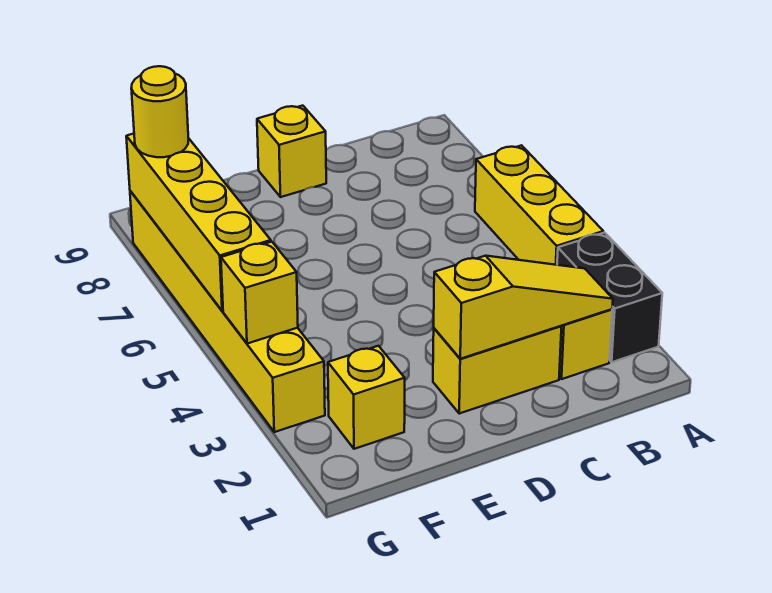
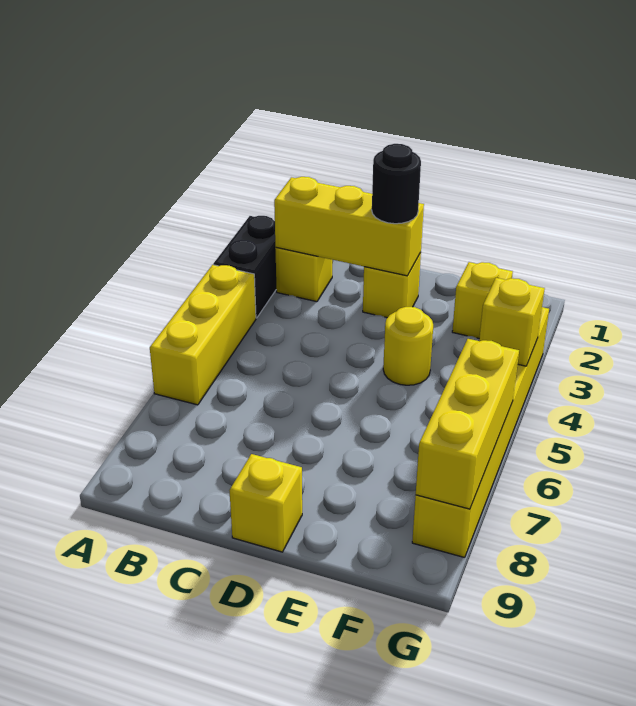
yellow 1x3 slope [434,256,613,359] -> yellow 1x3 brick [274,177,424,276]
yellow 1x2 brick [433,326,562,414] -> yellow 1x1 brick [363,252,421,318]
none -> black 1x1 round brick [372,144,421,224]
yellow 1x4 brick [126,134,271,311] -> yellow 1x3 brick [416,339,519,509]
yellow 1x1 round brick [131,66,189,157] -> yellow 1x1 round brick moved to [383,307,433,385]

